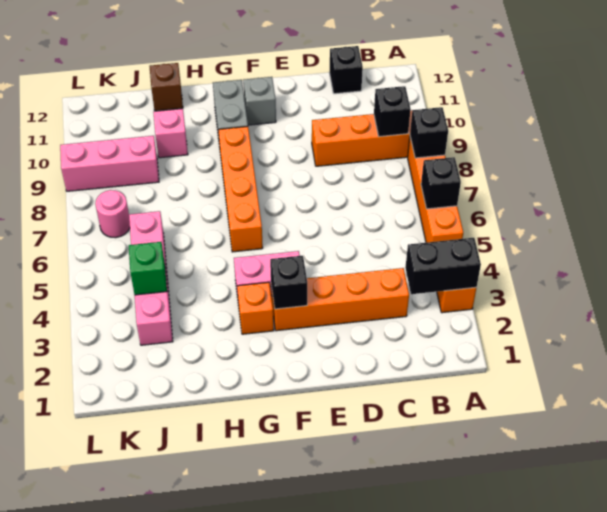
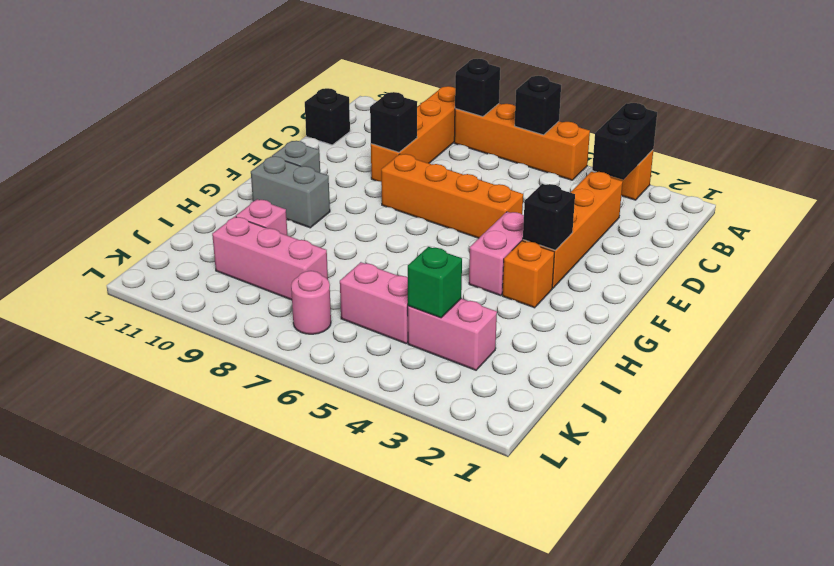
black 1x1 brick [374,86,411,137] -> black 1x1 brick moved to [370,92,417,152]
orange 1x4 brick [218,126,263,252] -> orange 1x4 brick moved to [381,154,523,238]
brown 1x1 brick [150,63,183,111] -> none
pink 1x3 brick [60,136,159,191] -> pink 1x3 brick turned to [212,217,328,300]

